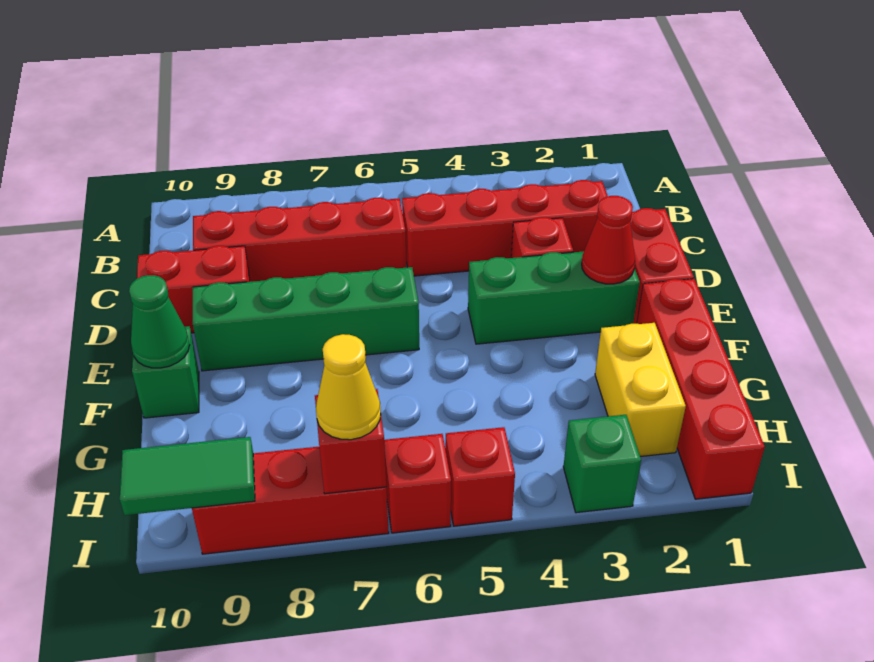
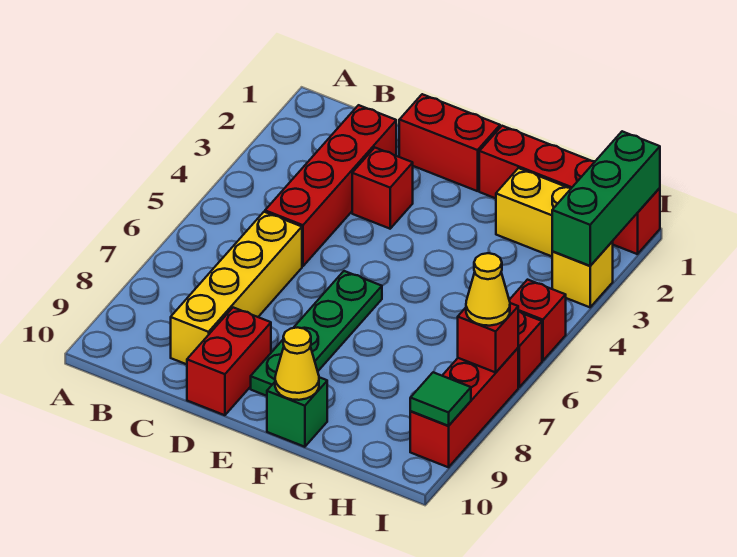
red 1x4 brick [193,198,406,282] -> yellow 1x4 brick [171,212,302,364]
green 1x3 brick [468,251,640,344] -> green 1x3 brick moved to [552,131,660,266]
red 1x1 cone [582,196,635,284] -> none
green 1x4 brick [193,267,419,371] -> green 1x4 plate [251,271,382,396]
green 1x1 cone [129,275,190,368] -> yellow 1x1 cone [275,327,319,400]
green 1x1 brick [563,415,641,513] -> yellow 1x1 brick [552,241,613,307]
green 1x2 tile [120,437,255,515] -> green 1x1 tile [410,372,471,426]

